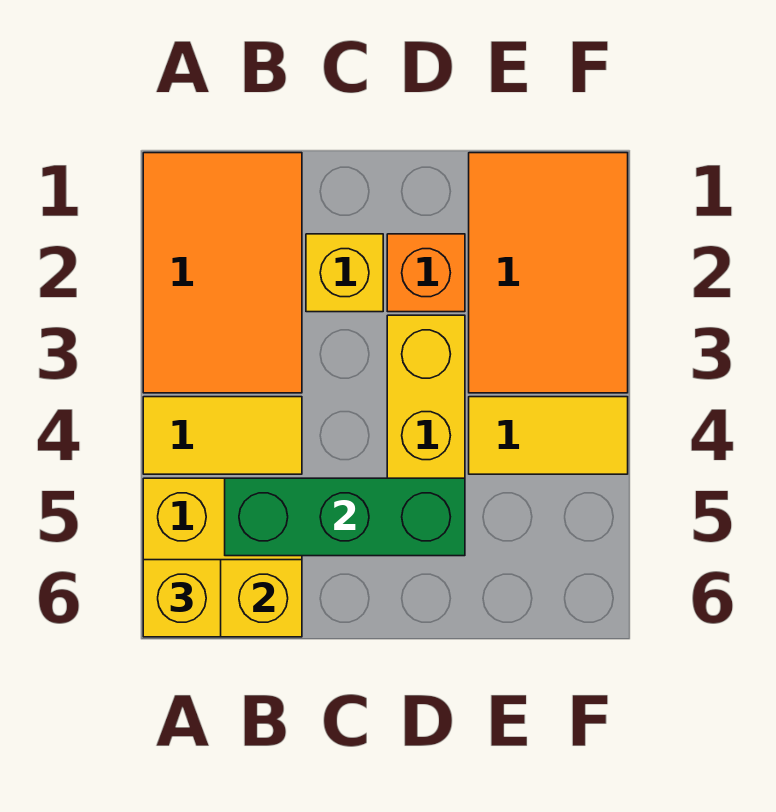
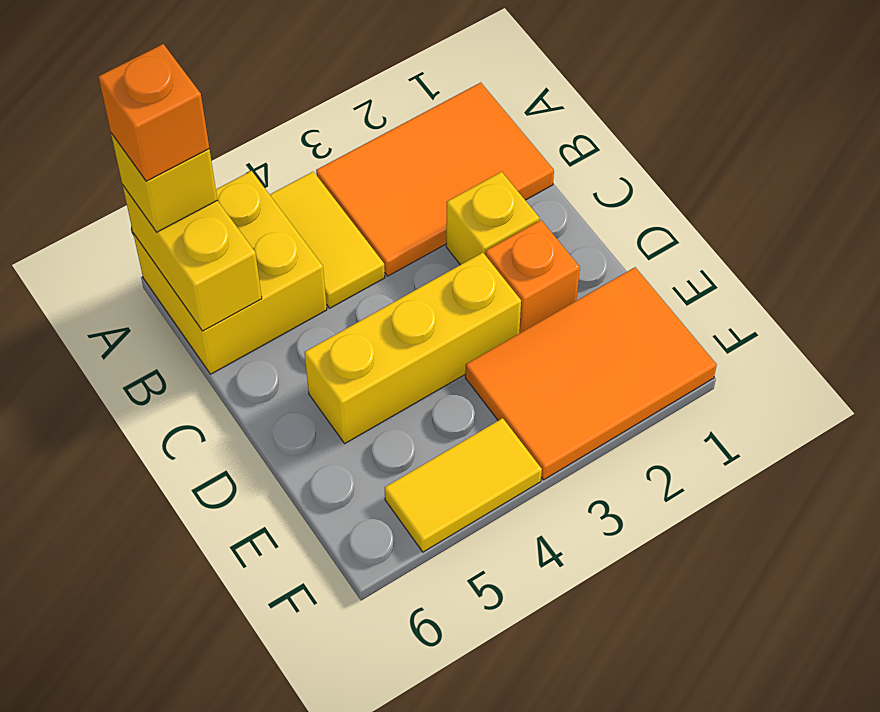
none -> orange 1x1 brick [98,44,209,181]
green 1x3 brick [225,478,465,556] -> none
yellow 1x2 tile [469,397,628,474] -> yellow 1x2 tile turned to [384,418,542,552]

